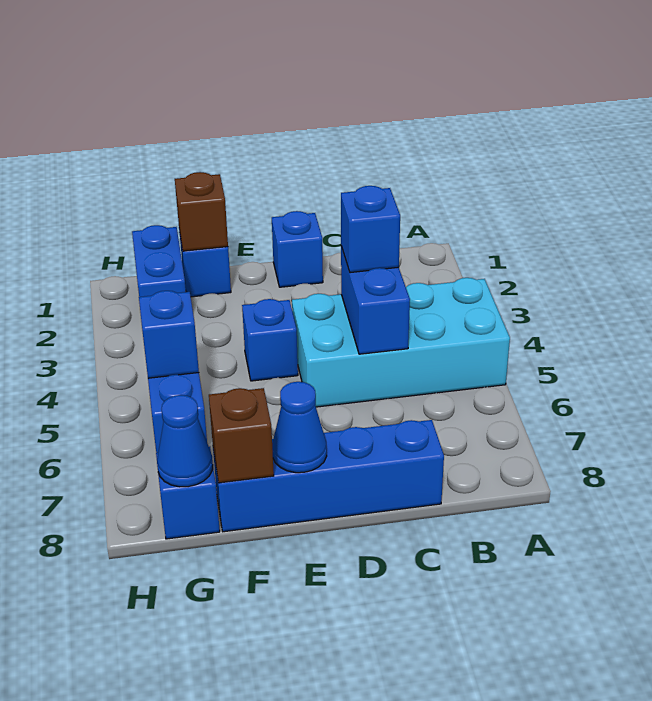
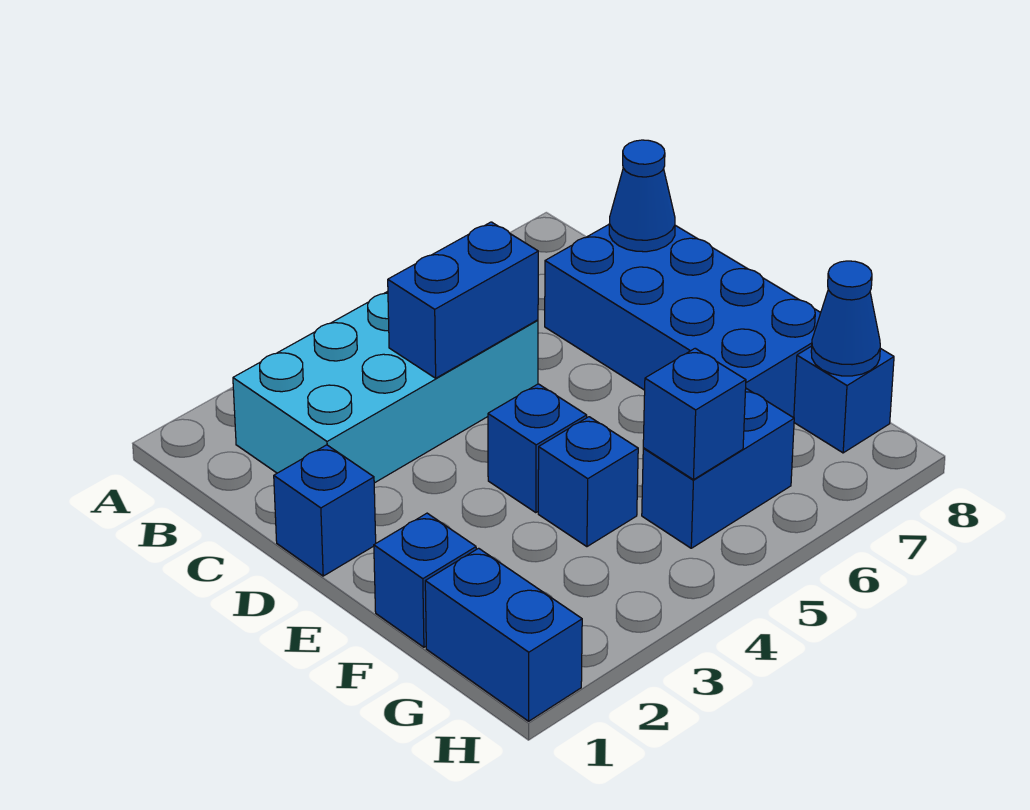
cyan 2x4 brick [292,278,510,407] -> cyan 2x4 brick turned to [233,291,538,483]
blue 1x1 brick [341,186,400,273] -> blue 1x1 brick moved to [538,417,638,547]
blue 1x4 brick [213,420,444,532] -> blue 2x4 brick [545,225,821,418]
blue 1x1 cone [272,382,327,473] -> blue 1x1 cone moved to [609,140,675,252]
brown 1x1 brick [175,172,228,251] -> none
brown 1x1 brick [209,388,274,483] -> none
blue 1x2 brick [132,225,186,297] -> blue 1x2 brick turned to [425,548,582,721]

